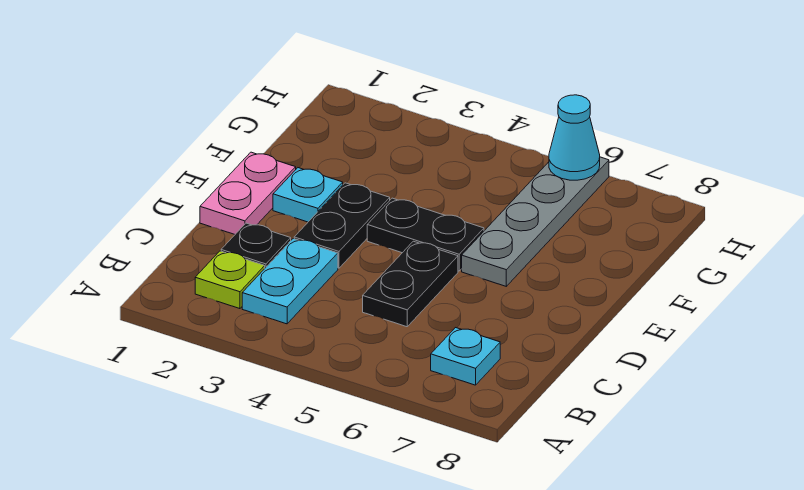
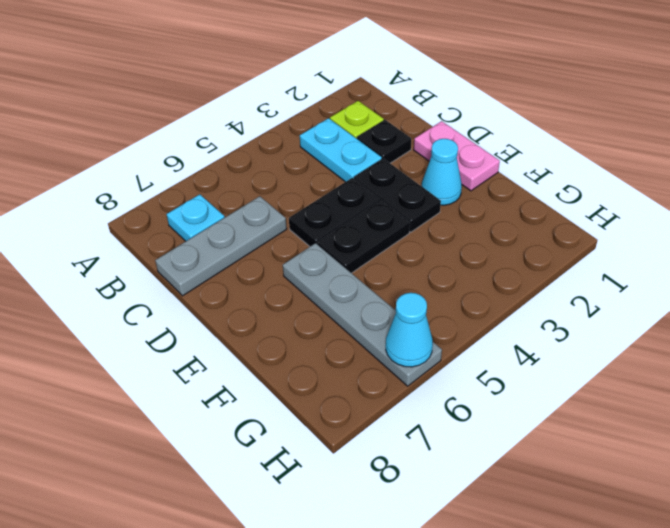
black 1x2 plate [363,241,458,327] -> black 1x2 plate turned to [289,178,380,246]
none -> grey 1x3 plate [155,196,287,296]
cyan 1x1 plate [273,168,343,222] -> cyan 1x1 cone [422,139,462,205]

